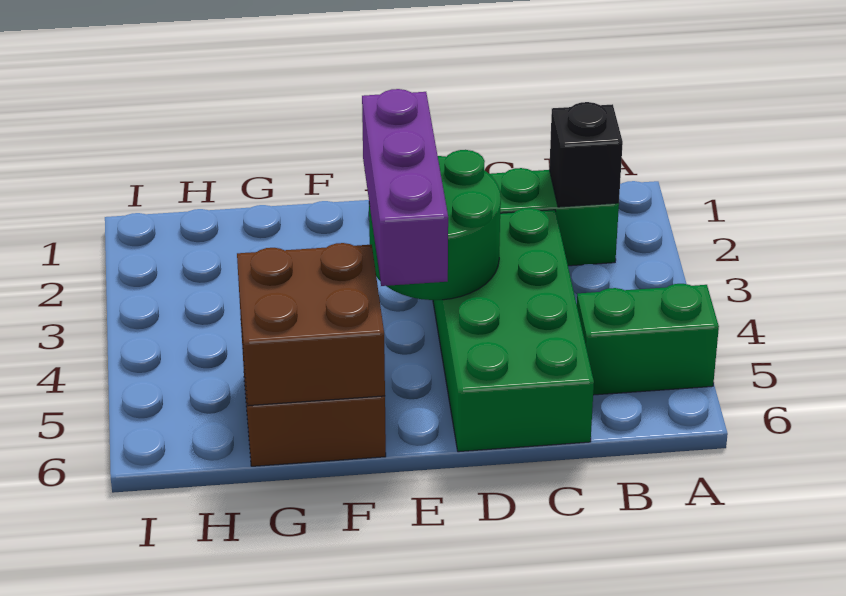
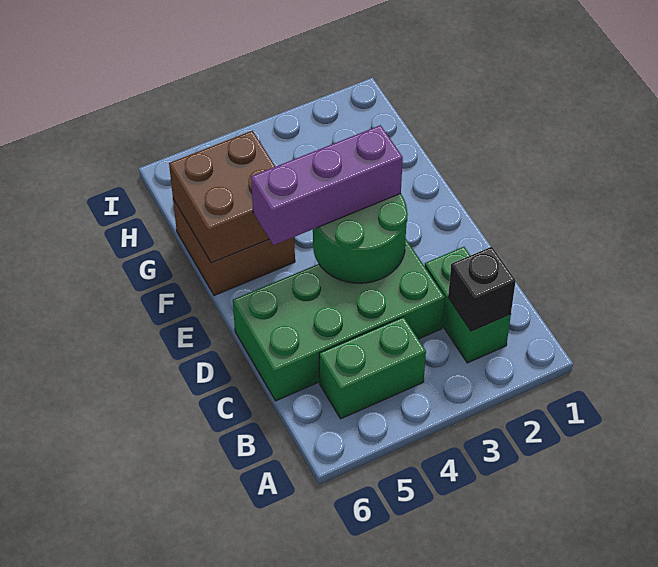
green 1x2 brick [577,284,719,395] -> green 1x2 brick turned to [319,317,426,419]

